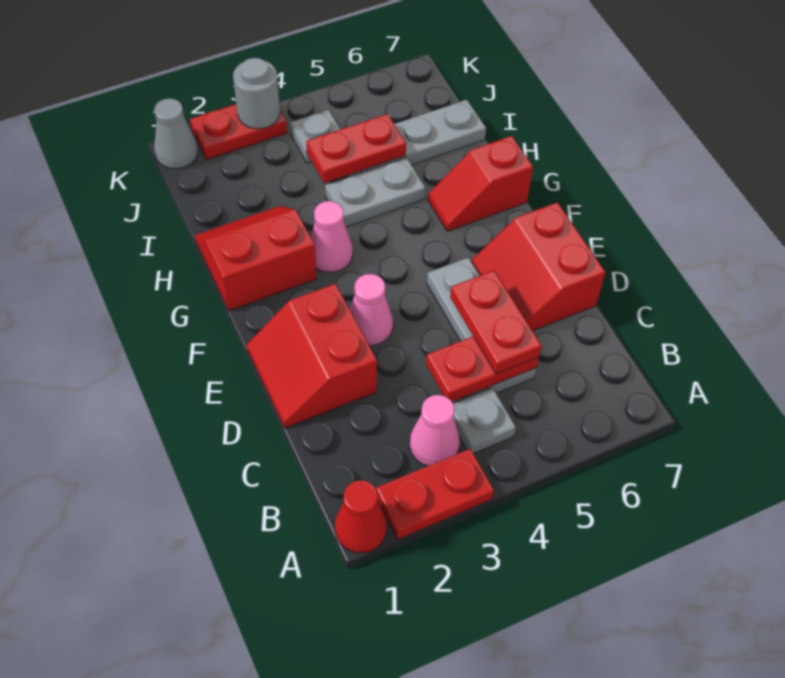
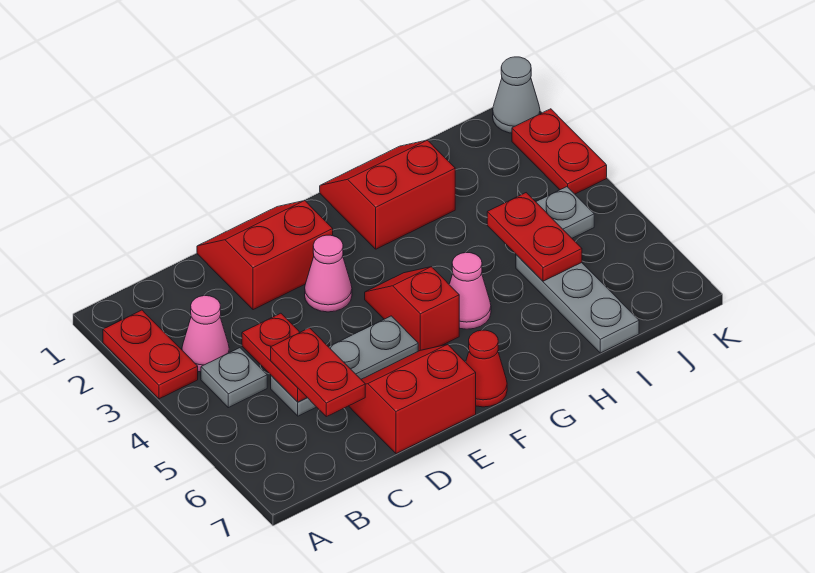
red 1x1 cone [335,480,387,553] -> red 1x1 cone moved to [466,330,507,407]
red 1x2 plate [450,271,542,374] -> red 1x2 plate turned to [271,328,365,417]
red 2x2 slope [195,206,316,311] -> red 2x2 slope turned to [320,140,455,249]
pink 1x1 cone [310,201,353,272] -> pink 1x1 cone moved to [449,253,491,329]
red 1x2 slope [428,136,533,231] -> red 1x2 slope moved to [365,267,459,351]
grey 1x2 plate [325,157,425,227] -> none
grey 1x1 round brick [233,58,280,129] -> none

